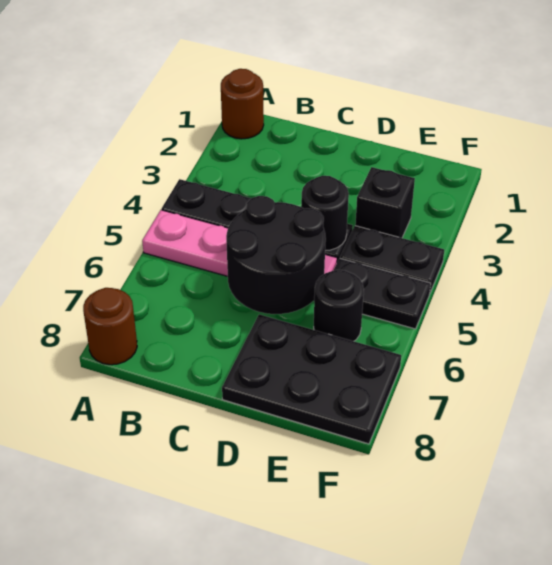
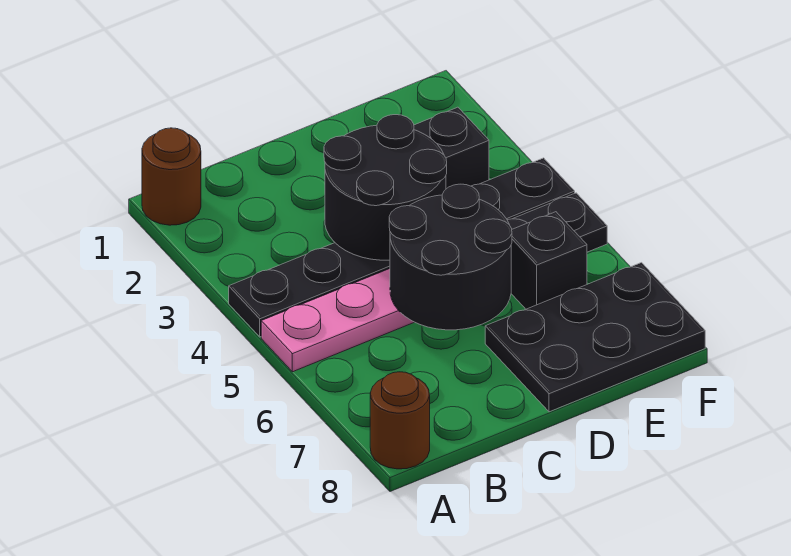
black 1x1 round brick [301,176,349,251] -> black 2x2 round brick [324,115,447,260]
black 1x1 round brick [314,270,364,341] -> black 1x1 brick [511,212,587,309]

